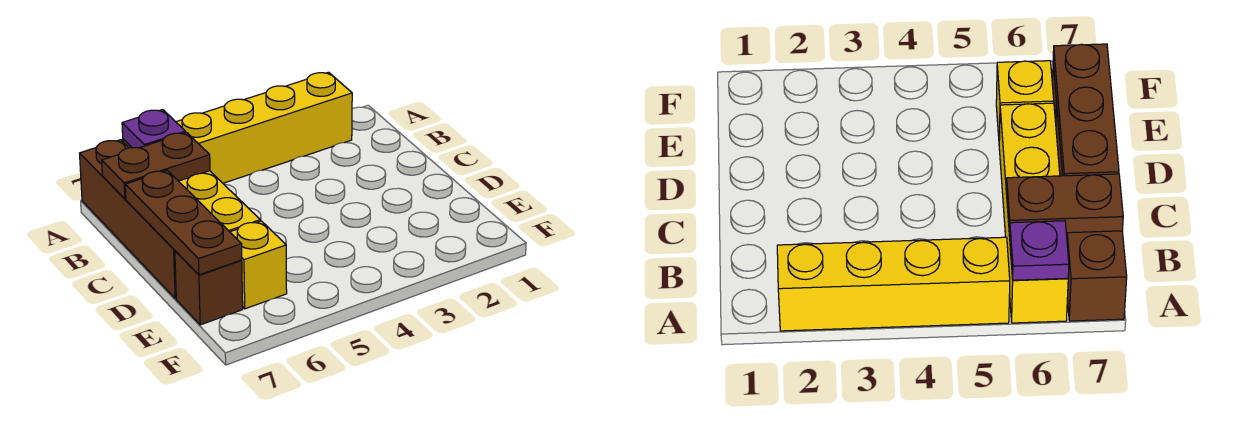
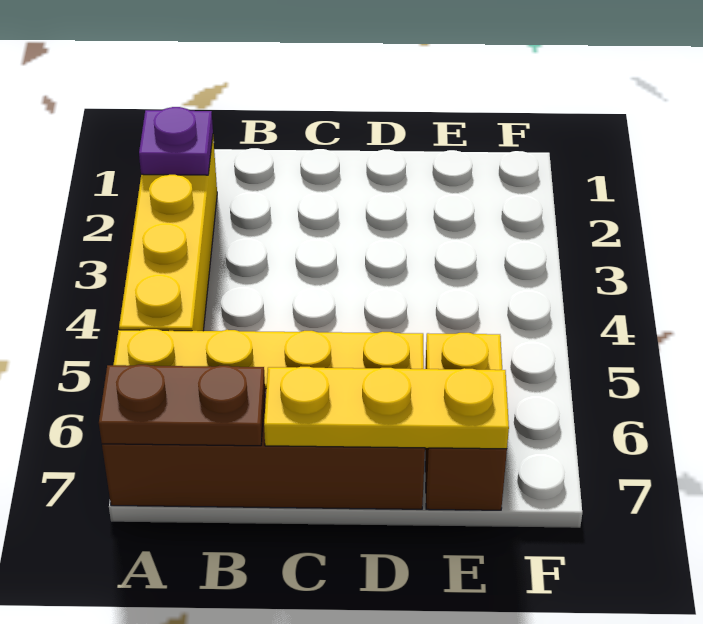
purple 1x1 plate [122,110,186,148] -> purple 1x1 plate moved to [139,107,213,175]
brown 1x2 plate [102,132,210,199] -> brown 1x2 plate turned to [99,365,265,446]
brown 1x3 plate [125,170,242,275] -> yellow 1x3 plate [264,367,509,449]

